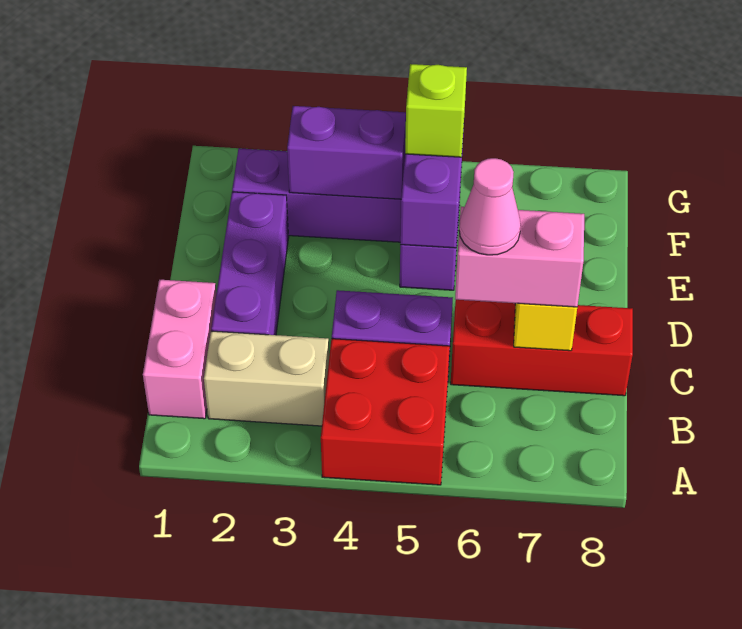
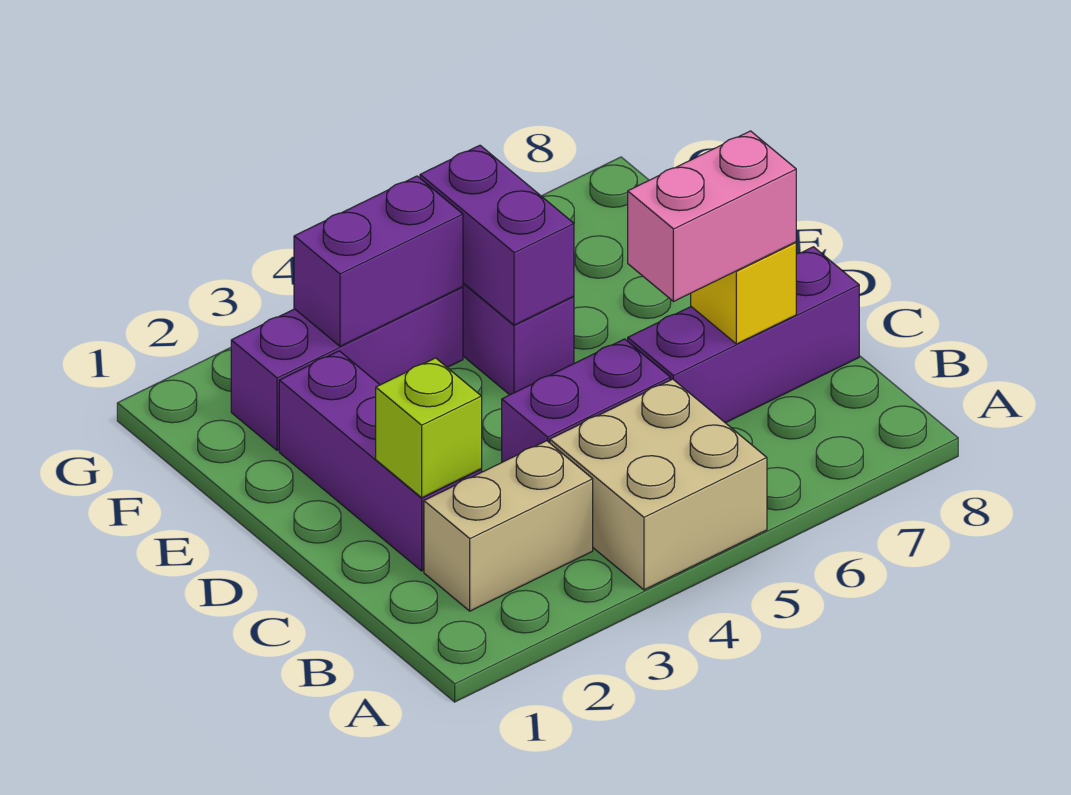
red 2x2 brick [321,339,450,485] -> tan 2x2 brick [550,379,767,590]
pink 1x2 brick [143,280,216,419] -> none
red 1x3 brick [451,300,633,396] -> purple 1x3 brick [628,247,859,423]
pink 1x1 cone [459,158,521,255] -> none
lime 1x1 brick [405,64,467,157] -> lime 1x1 brick moved to [376,358,482,498]

